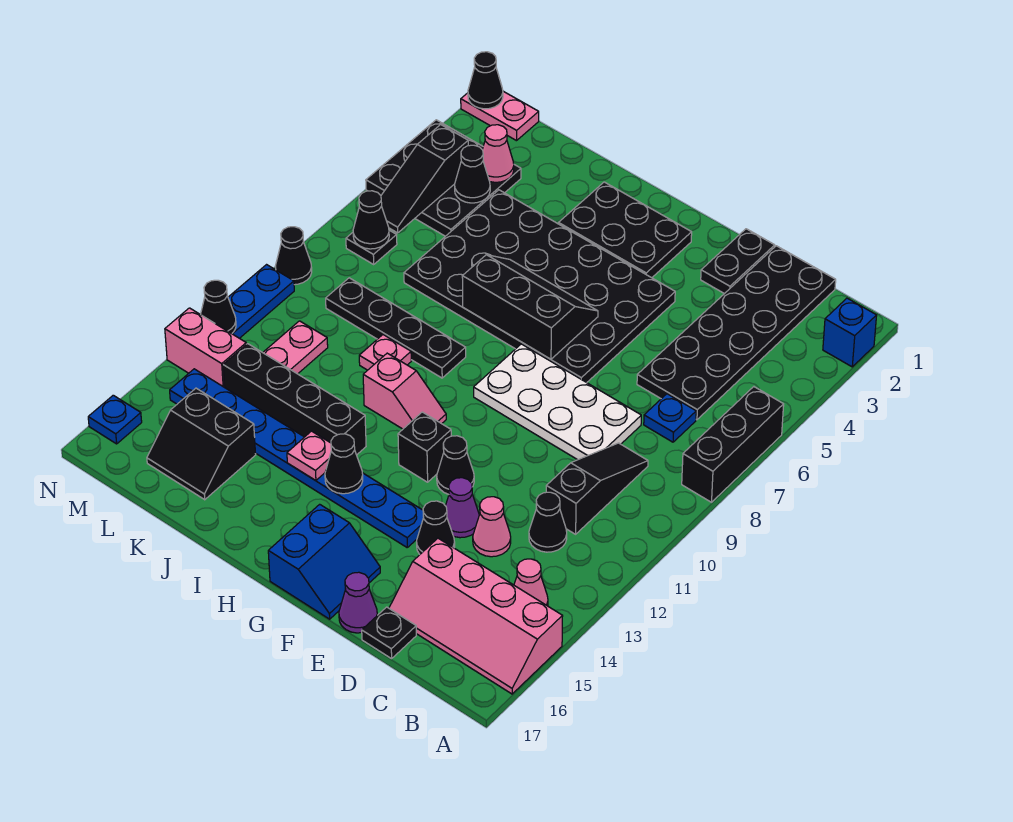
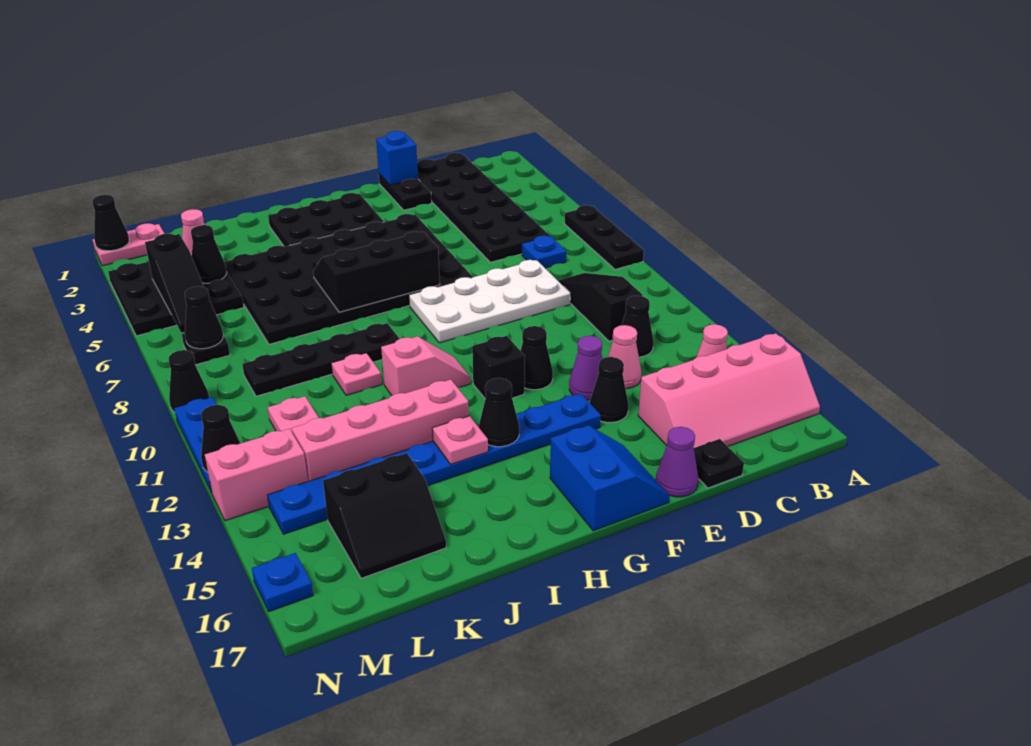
blue 1x1 brick [823,298,877,367] -> blue 1x1 brick moved to [376,131,418,185]
black 1x3 brick [682,387,784,502] -> black 1x3 plate [565,205,644,269]
black 1x4 brick [223,344,366,455] -> pink 1x4 brick [292,379,469,481]

